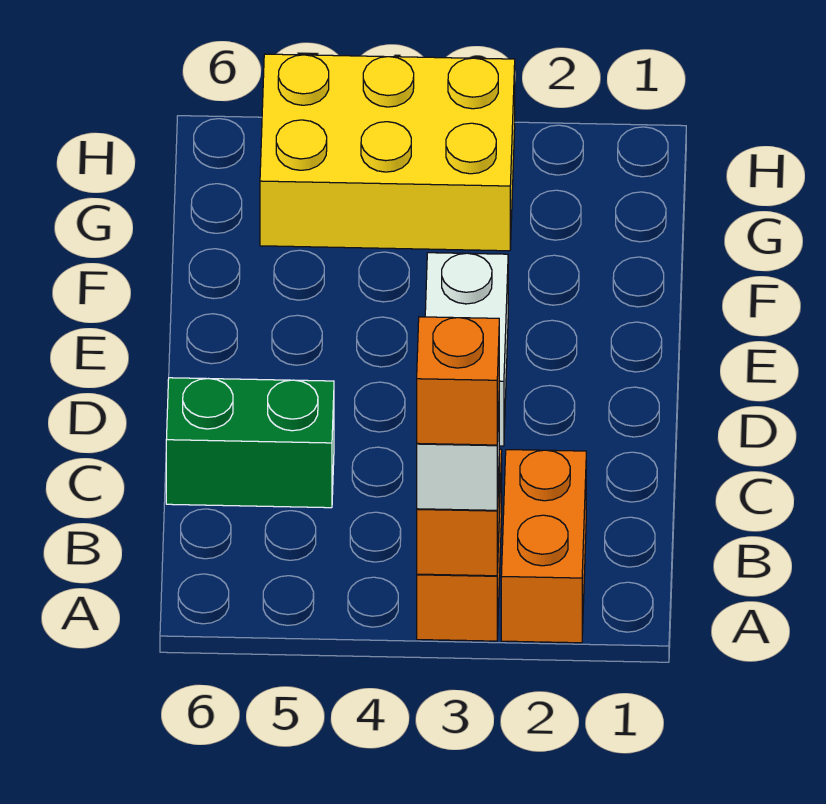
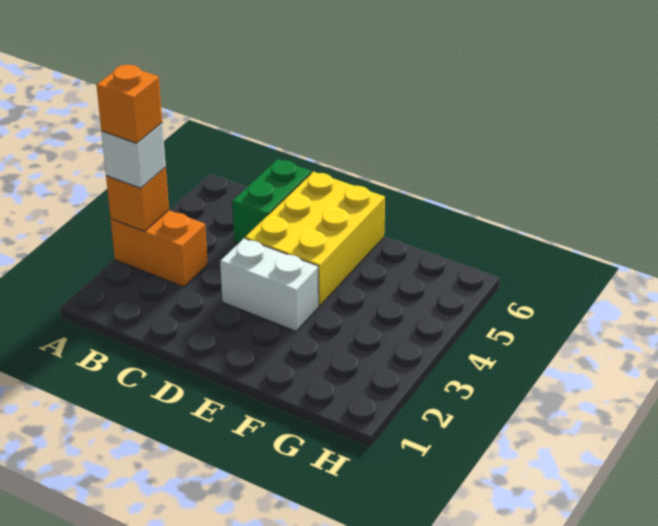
orange 1x2 brick [501,450,586,643] -> none
yellow 2x3 brick [260,54,515,251] -> yellow 2x3 brick moved to [245,172,385,306]

